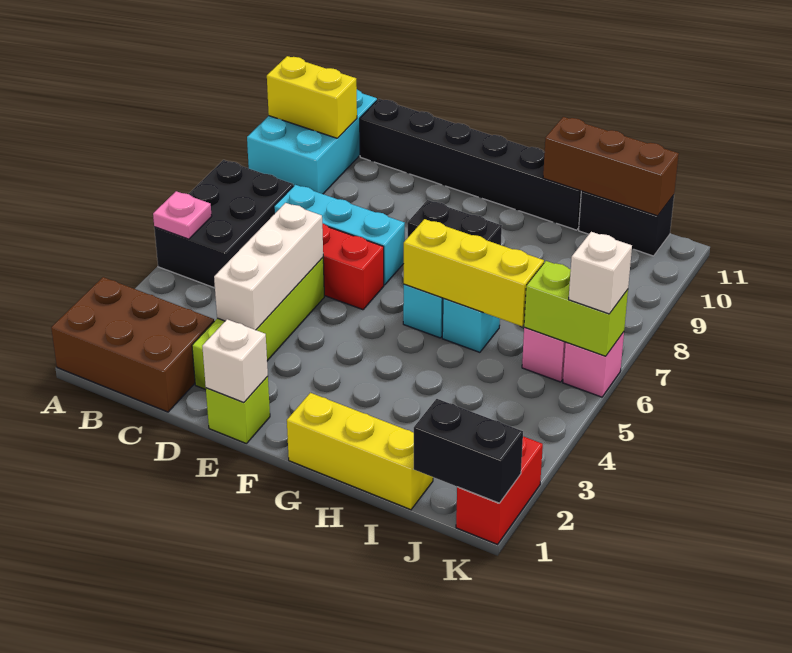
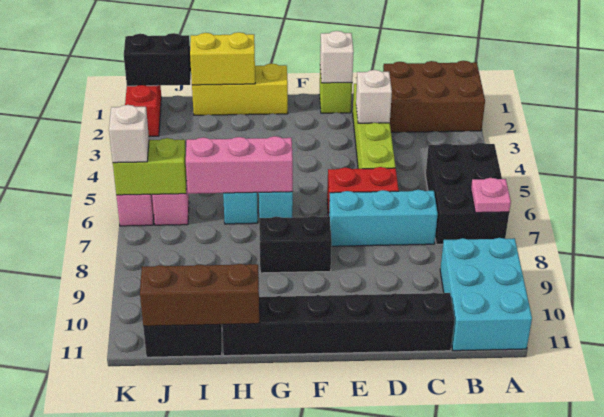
pink 1x1 plate [153,191,212,239] -> pink 1x1 plate moved to [471,178,511,213]
yellow 1x2 brick [267,56,357,138] -> yellow 1x2 brick moved to [190,32,255,85]
white 1x3 brick [214,203,323,330] -> white 1x1 brick [356,70,392,123]
yellow 1x3 brick [404,219,544,326] -> pink 1x3 brick [186,136,293,194]

